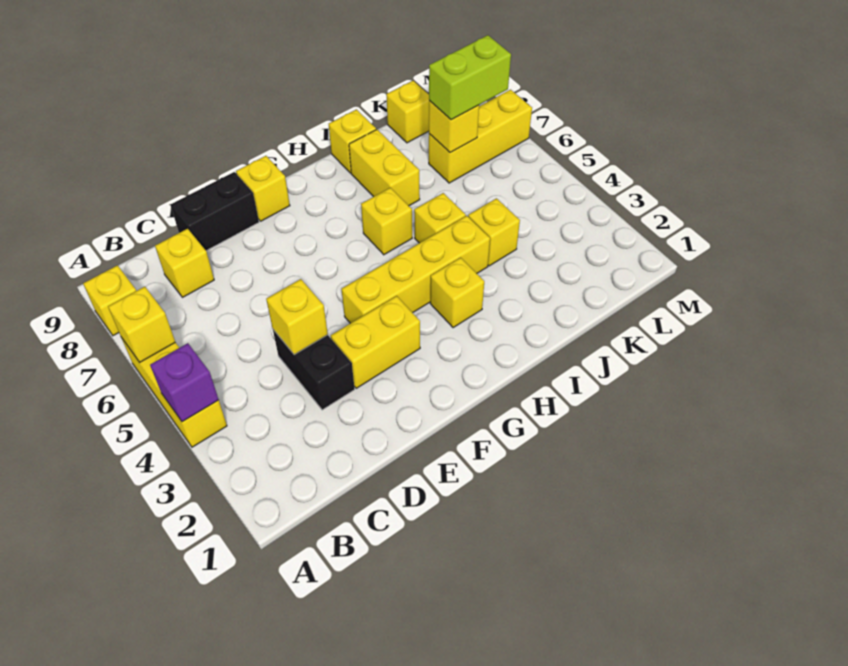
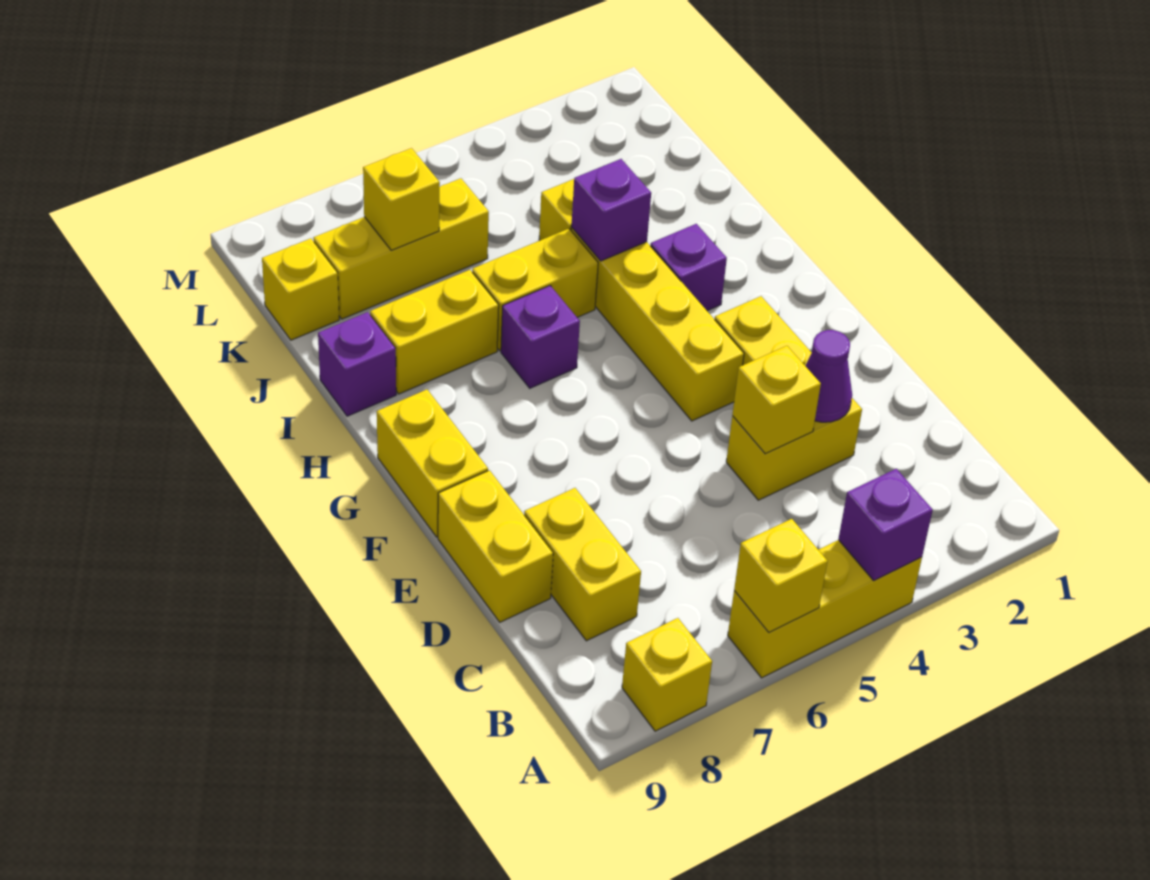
yellow 1x1 brick [155,229,214,297] -> yellow 1x2 brick [524,488,641,641]
black 1x2 brick [273,330,355,410] -> yellow 1x2 brick [726,398,862,500]
none -> purple 1x1 cone [805,330,852,422]
black 1x2 brick [171,172,259,251] -> yellow 1x2 brick [438,470,553,622]
yellow 1x1 brick [236,156,290,221] -> yellow 1x2 brick [377,390,488,537]
yellow 1x1 brick [430,258,484,328] -> purple 1x1 brick [651,224,727,311]
yellow 1x1 brick [361,188,412,255] -> purple 1x1 brick [501,286,580,388]
none -> purple 1x1 brick [571,159,651,261]
yellow 1x1 brick [414,193,466,243] -> yellow 1x2 brick [472,229,598,351]
yellow 1x1 brick [329,109,376,173] -> purple 1x1 brick [318,312,396,416]
yellow 1x3 brick [429,90,532,183] -> yellow 1x3 brick turned to [314,178,489,319]
lime 1x2 brick [429,35,511,120] -> none

